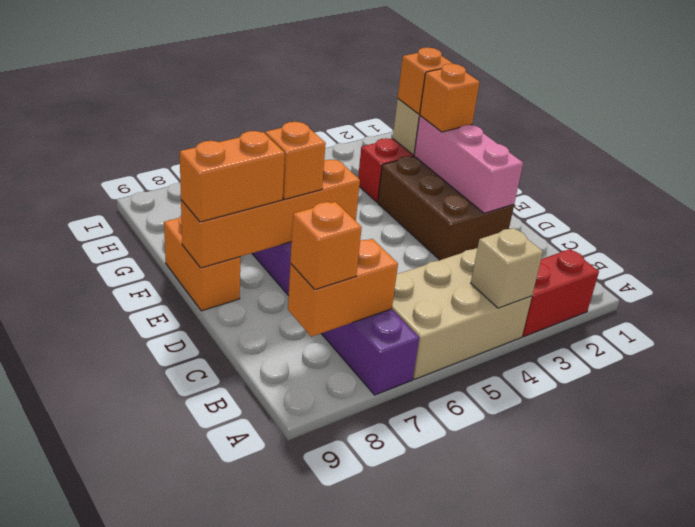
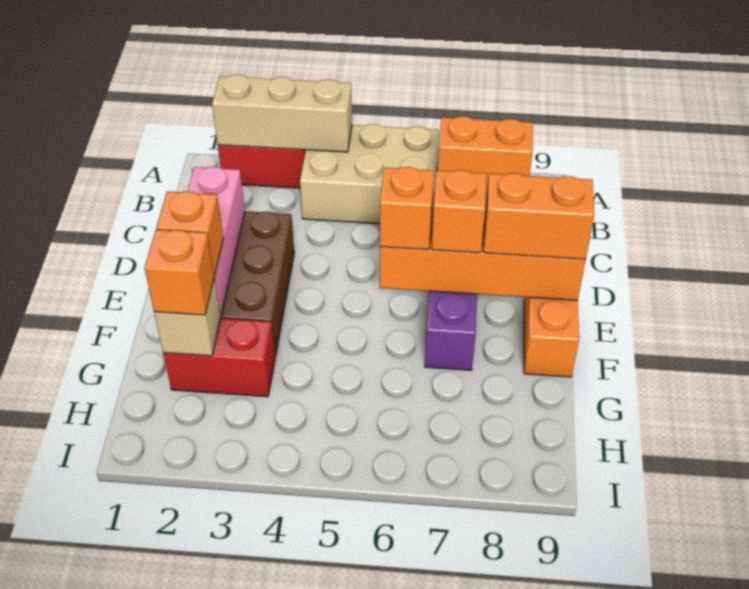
tan 1x1 brick [471,228,543,308] -> tan 1x3 brick [212,75,352,152]
orange 1x1 brick [290,202,362,290] -> orange 1x1 brick moved to [380,167,434,250]

